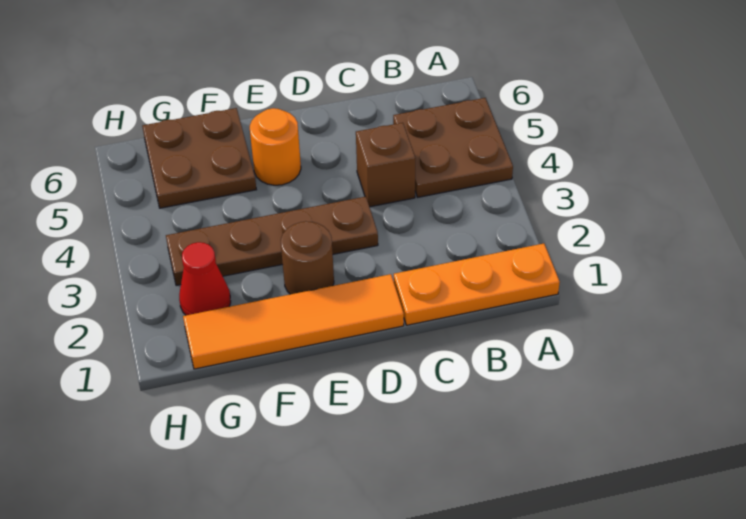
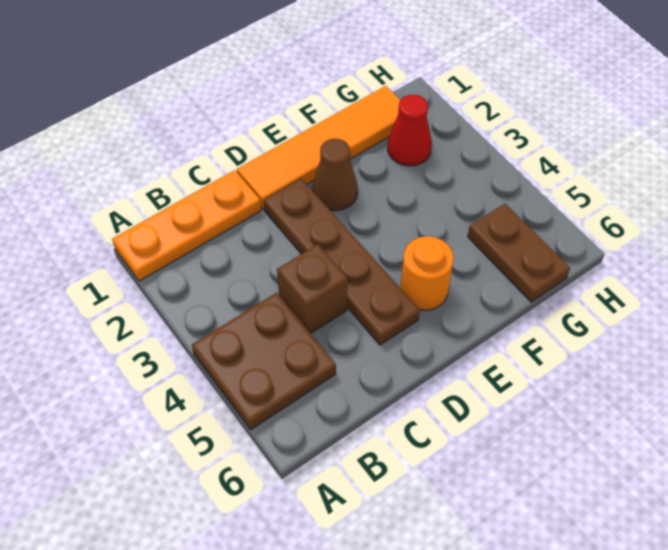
brown 1x4 plate [166,197,378,286] -> brown 1x4 plate turned to [264,178,420,345]
brown 1x1 round brick [281,221,334,294] -> brown 1x1 cone [312,139,358,211]
brown 2x2 plate [142,108,256,208] -> brown 1x2 plate [468,204,570,302]

